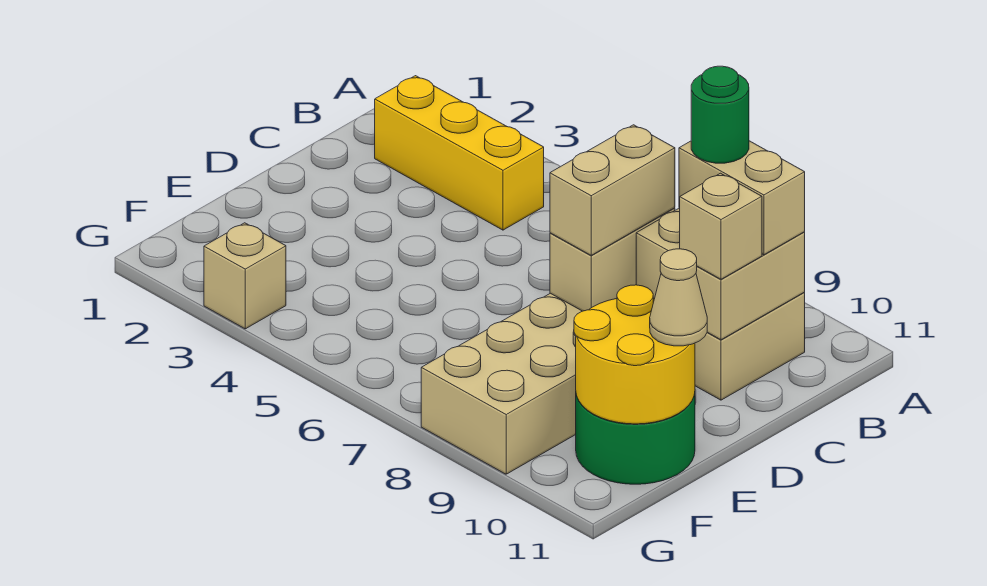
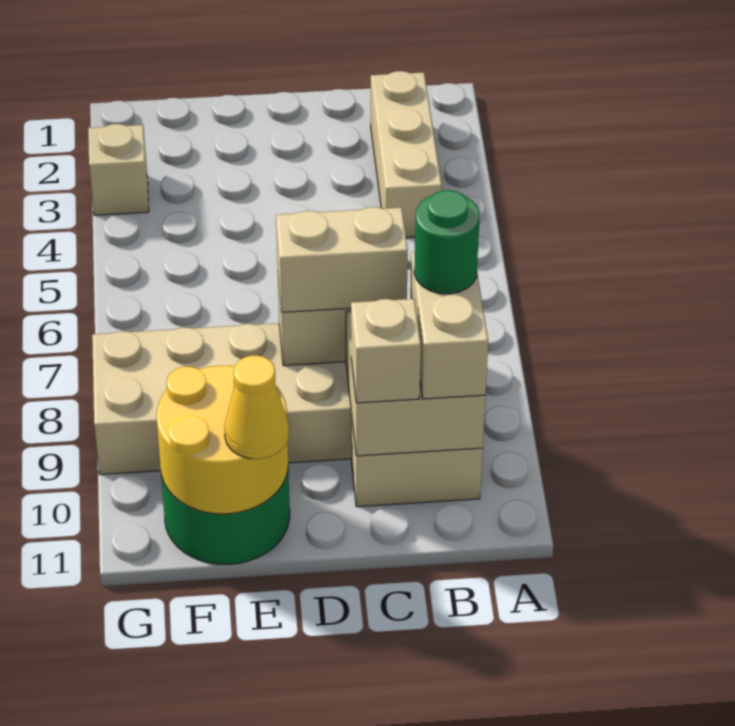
yellow 1x3 brick [375,76,544,230] -> tan 1x3 brick [371,71,442,238]
tan 1x1 cone [650,249,707,346] -> yellow 1x1 cone [225,355,289,459]

